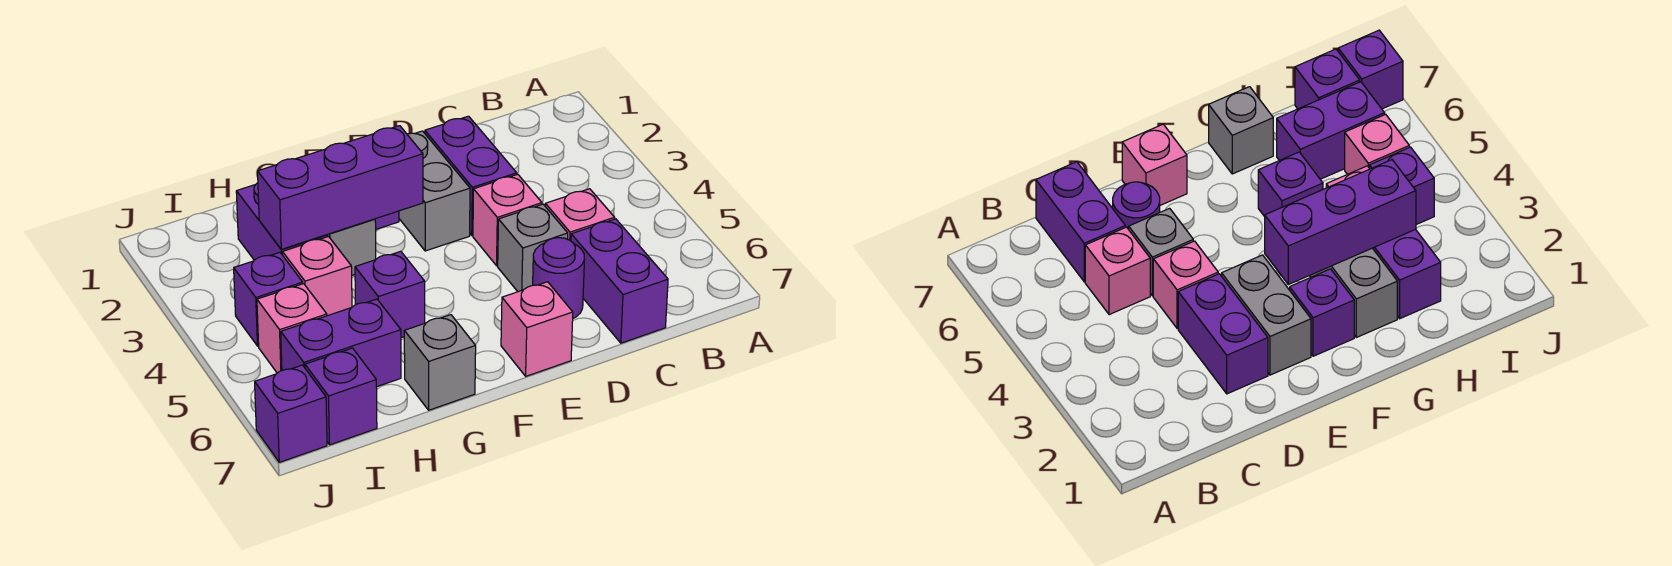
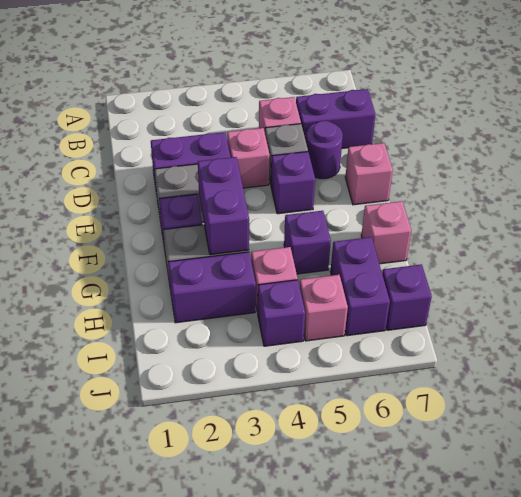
purple 1x3 brick [258,126,423,249] -> purple 1x2 brick [198,157,249,255]
grey 1x1 brick [404,315,476,410] -> pink 1x1 brick [361,201,411,264]
purple 1x1 brick [255,365,327,462] -> purple 1x1 brick moved to [271,152,315,214]

